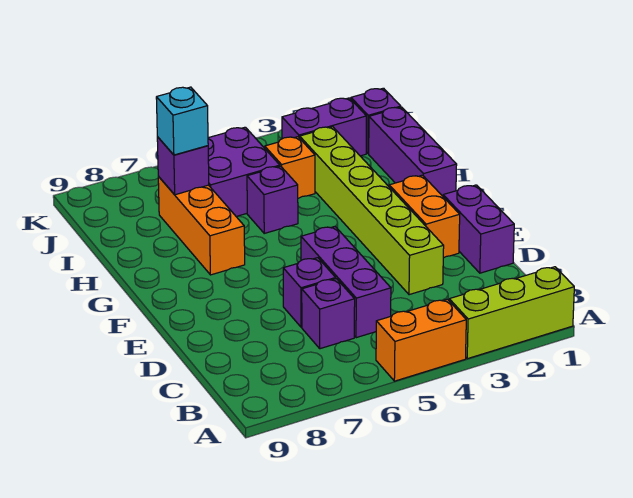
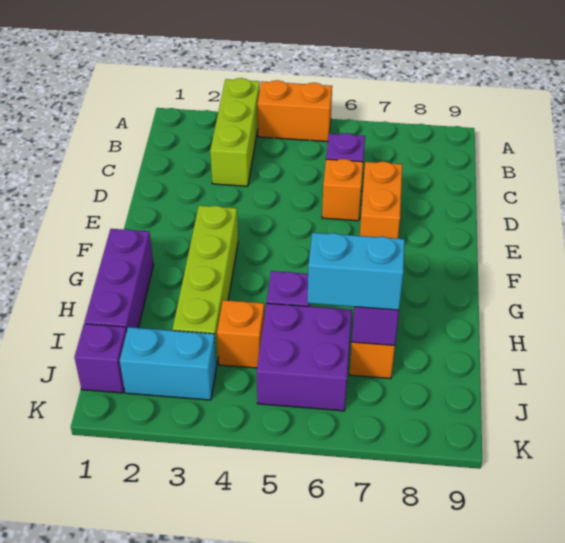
lime 1x3 brick [449,267,574,359] -> lime 1x3 brick turned to [210,78,260,186]
purple 1x3 brick [301,227,391,338] -> none
purple 1x2 brick [443,185,514,273] -> none
lime 1x6 brick [300,127,444,295] -> lime 1x4 brick [173,206,238,363]
purple 1x1 brick [283,258,336,327] -> orange 1x1 brick [322,159,363,221]
orange 1x2 brick [389,175,460,258] -> orange 1x2 brick moved to [360,161,402,239]
cyan 1x1 brick [156,87,208,155] -> cyan 1x2 brick [308,233,405,310]
purple 1x2 brick [282,98,366,156] -> cyan 1x2 brick [120,327,217,400]

